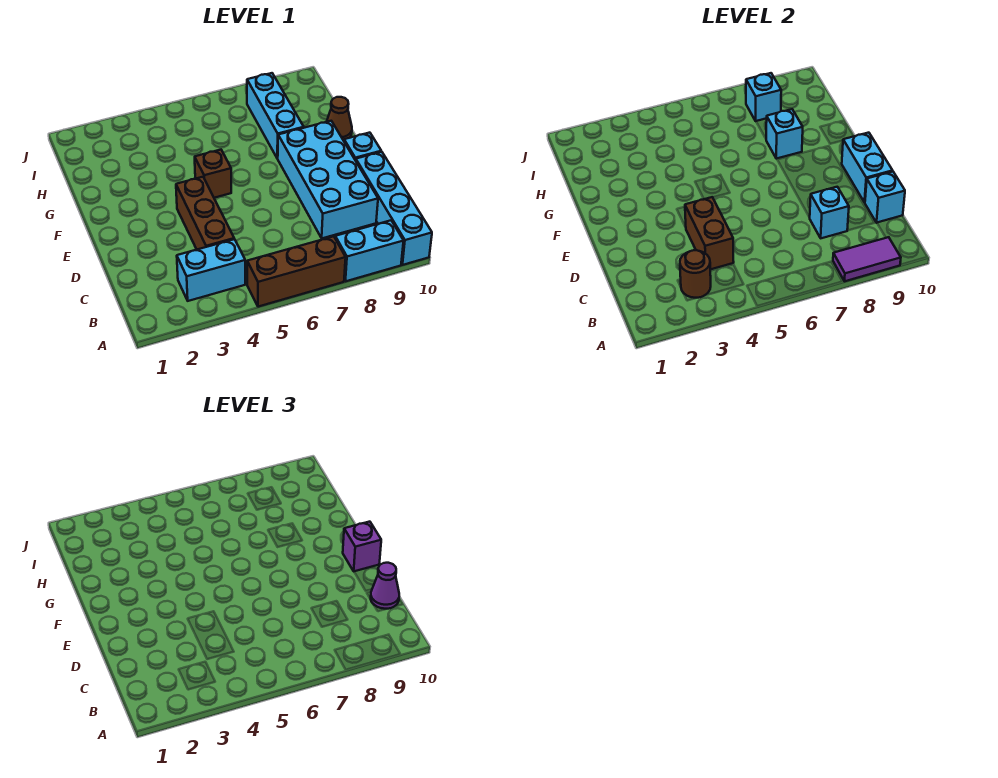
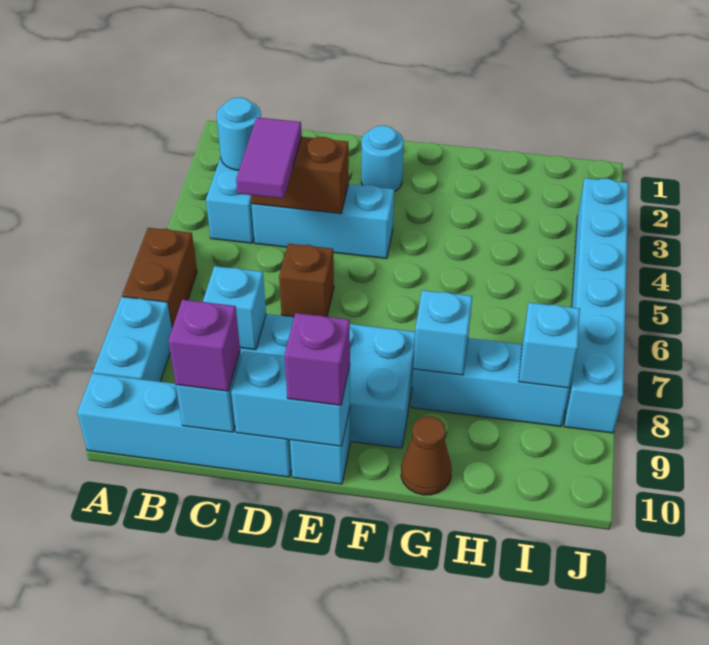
brown 1x3 brick [247,236,346,307] -> brown 1x2 brick [122,228,197,328]
purple 1x2 tile [833,237,901,281] -> purple 1x2 tile moved to [236,117,302,199]
brown 1x1 round brick [680,250,711,298] -> cyan 1x1 round brick [217,98,261,170]
brown 1x3 brick [176,177,234,249] -> cyan 1x3 brick [252,184,394,259]
purple 1x1 cone [371,563,399,609] -> purple 1x1 brick [168,300,240,391]
none -> cyan 1x1 round brick [361,126,404,192]
brown 1x1 brick [195,150,231,198] -> brown 1x1 brick moved to [279,244,334,317]
none -> cyan 1x6 brick [564,178,628,433]

